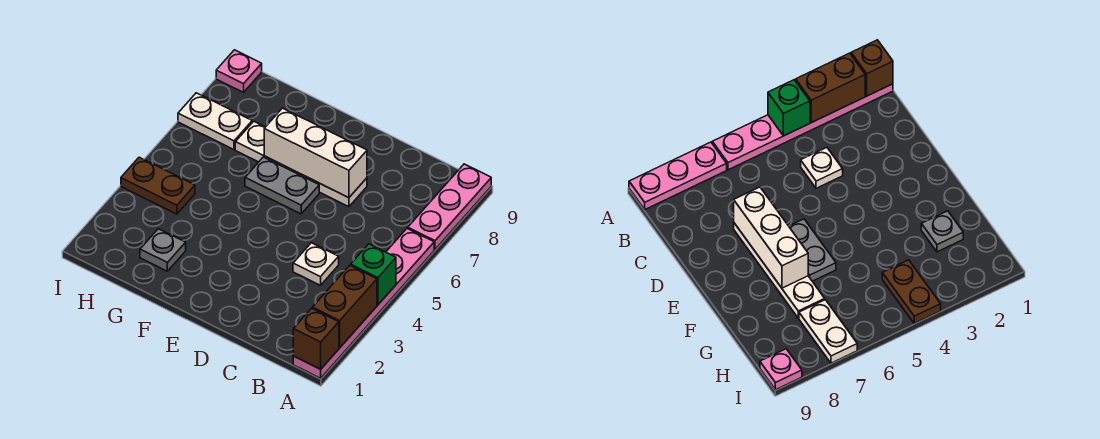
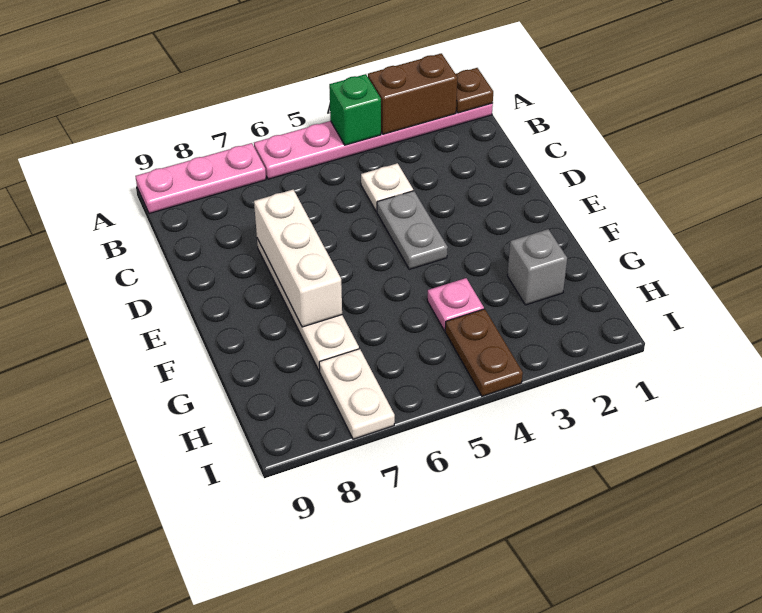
brown 1x1 brick [293,308,339,369] -> brown 1x1 plate [456,68,493,113]
grey 1x2 plate [245,157,319,214] -> grey 1x2 plate moved to [377,191,448,269]
grey 1x1 plate [140,229,186,271] -> grey 1x1 brick [507,229,567,305]
pink 1x1 plate [216,50,262,92] -> pink 1x1 plate moved to [427,278,484,331]

